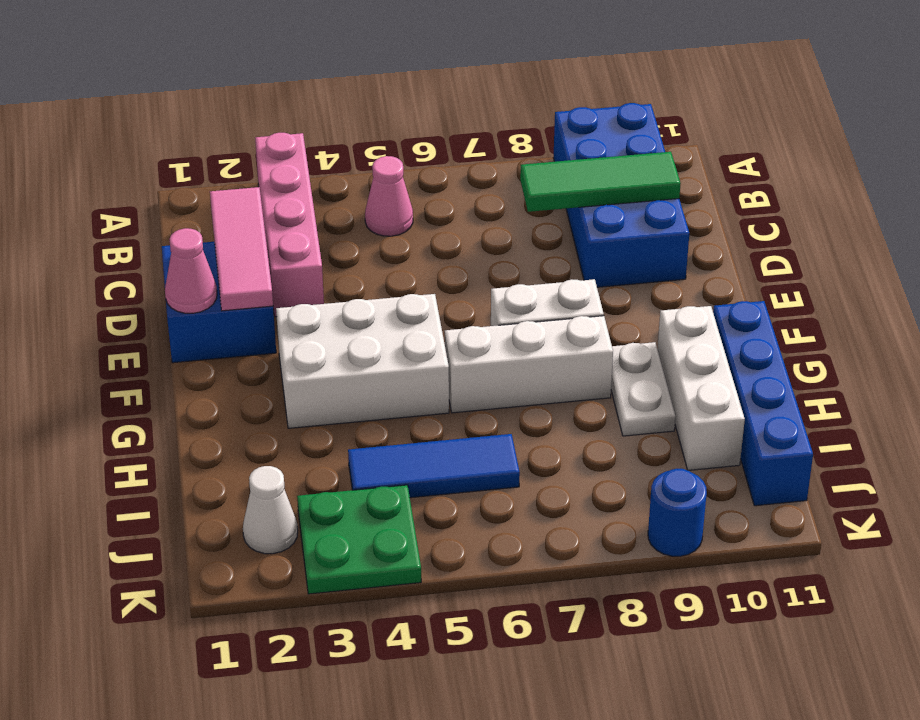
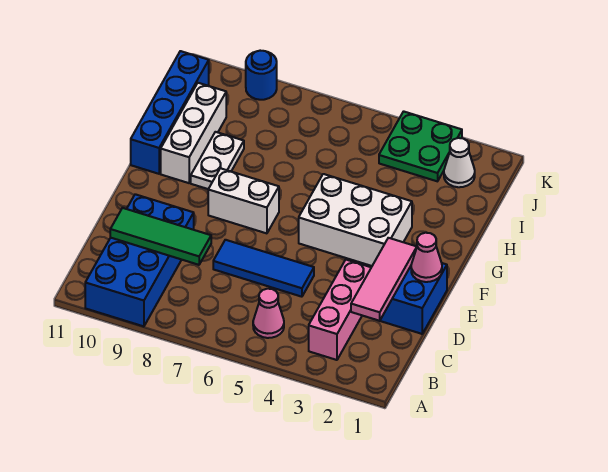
pink 1x4 brick [255,133,324,317] -> pink 1x3 brick [309,260,371,360]
white 1x3 brick [445,316,613,413] -> none
blue 1x3 tile [348,434,520,498] -> blue 1x3 tile moved to [213,240,314,297]

